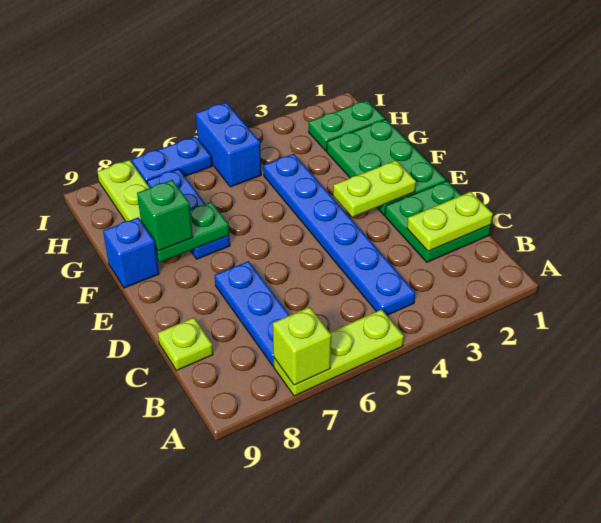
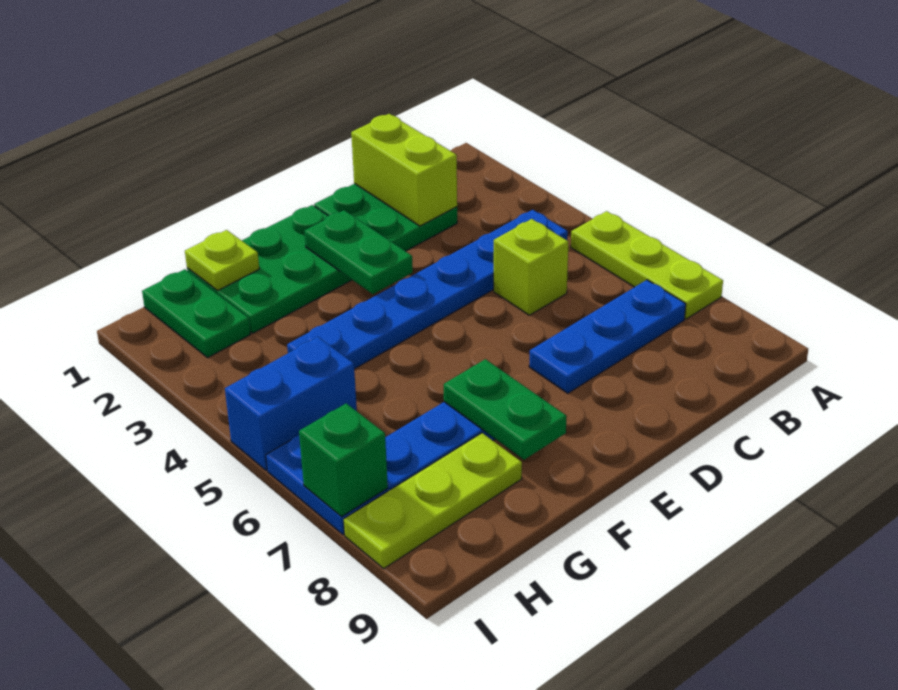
lime 1x1 brick [273,307,331,385] -> lime 1x1 brick moved to [494,219,568,315]
lime 1x2 plate [407,192,493,251] -> lime 1x2 brick [351,114,457,226]
lime 1x1 plate [158,318,213,370] -> lime 1x1 plate moved to [185,230,259,291]
lime 1x2 plate [333,160,416,217] -> green 1x2 plate [304,210,413,294]
green 1x1 brick [137,180,193,251] -> green 1x1 brick moved to [299,403,388,517]
blue 1x1 brick [103,217,159,288] -> none

